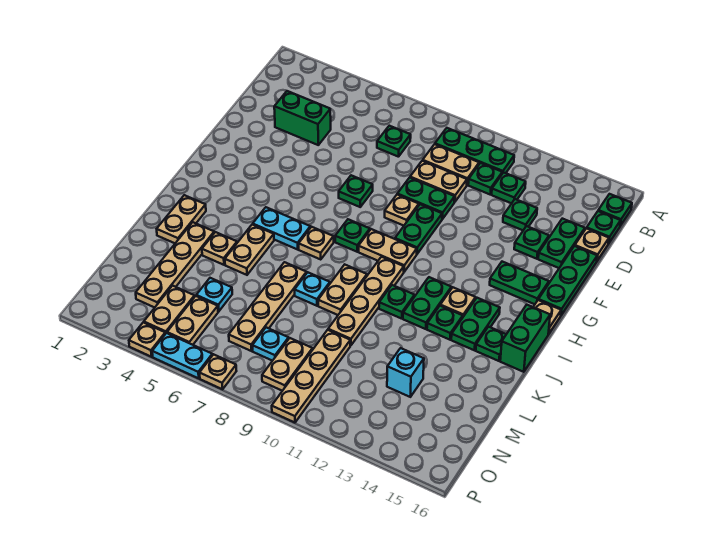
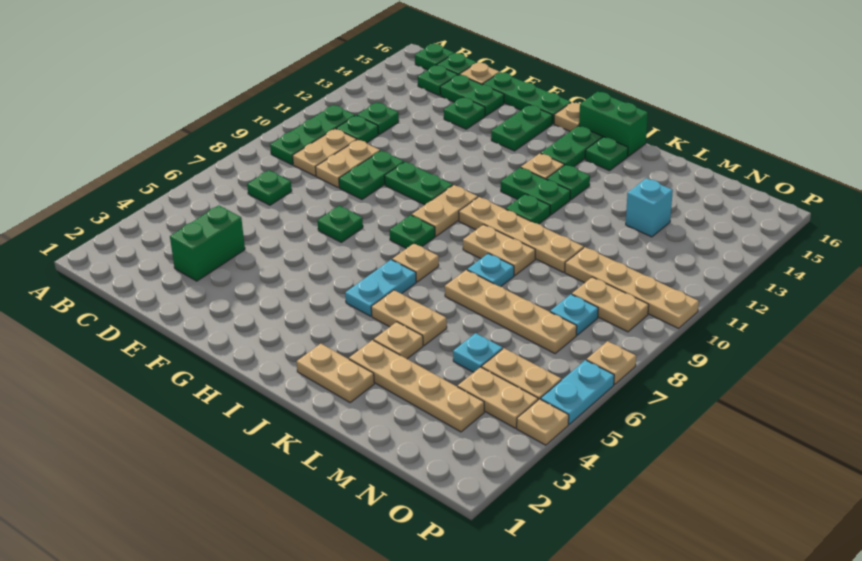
green 1x1 plate [503,199,537,230] -> green 1x1 plate moved to [418,65,458,96]
tan 1x1 plate [385,195,419,226] -> none
green 1x2 plate [451,298,500,350] -> green 1x2 plate turned to [541,126,602,167]

